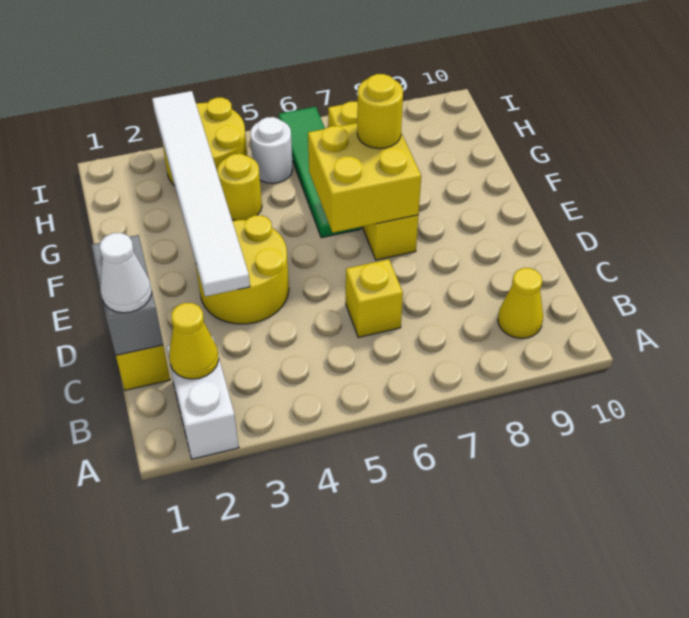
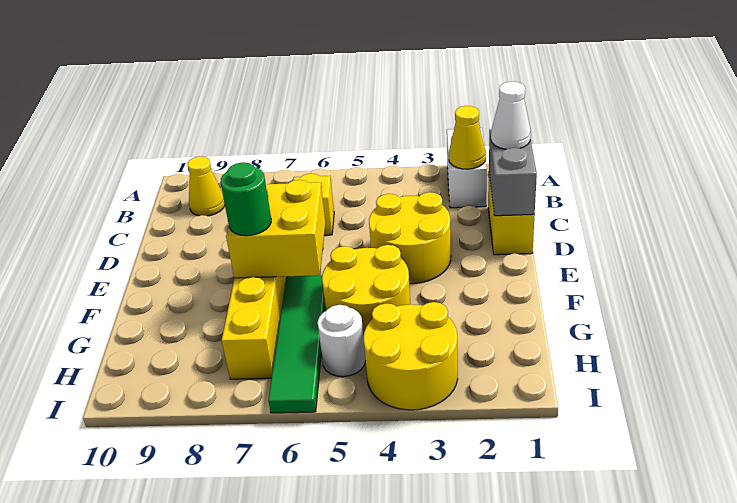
white 1x6 tile [152,91,250,297] -> none
yellow 1x1 round brick [357,74,403,149] -> green 1x1 round brick [221,162,271,236]
yellow 1x1 round brick [217,154,262,220] -> yellow 2x2 round brick [322,245,410,337]

